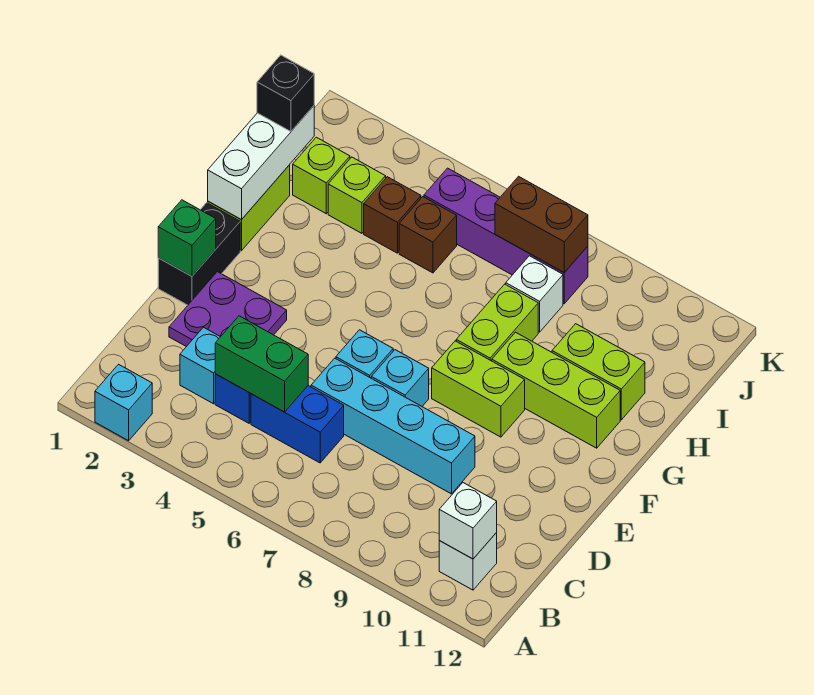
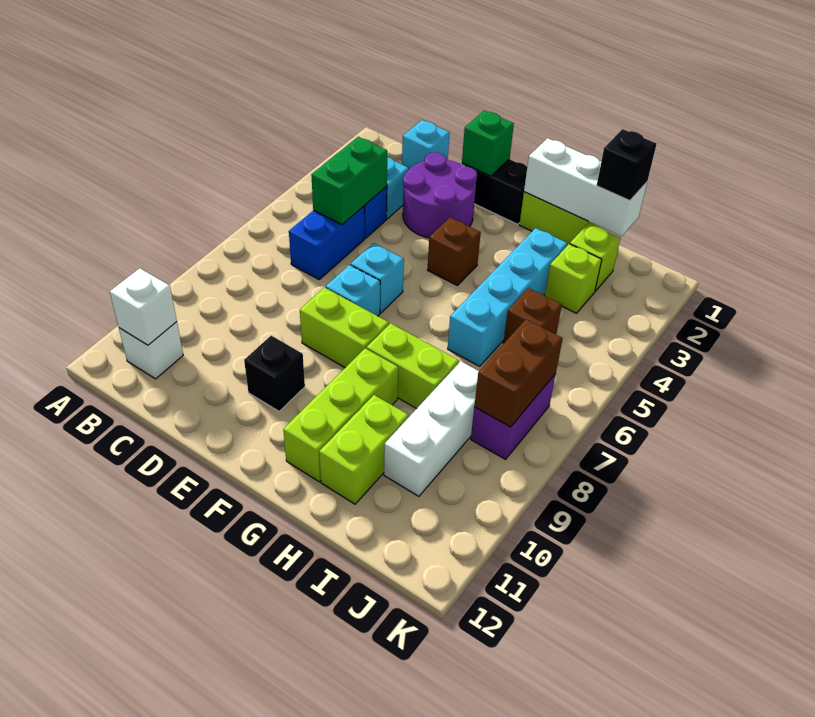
cyan 1x1 brick [95,364,152,441] -> cyan 1x1 brick moved to [402,120,450,169]
purple 2x2 plate [169,272,287,347] -> purple 2x2 round brick [403,152,477,238]
cyan 1x4 brick [311,358,475,494] -> cyan 1x4 brick moved to [448,228,567,366]
none -> black 1x1 brick [244,336,305,411]
lime 1x2 brick [432,341,525,437] -> lime 1x2 brick turned to [300,287,389,368]
brown 1x1 brick [364,177,421,253] -> brown 1x1 brick moved to [428,217,481,285]
white 1x1 brick [506,256,563,332] -> white 1x3 brick [384,361,479,496]
purple 1x4 brick [424,168,588,304] -> purple 1x2 brick [471,374,556,459]

